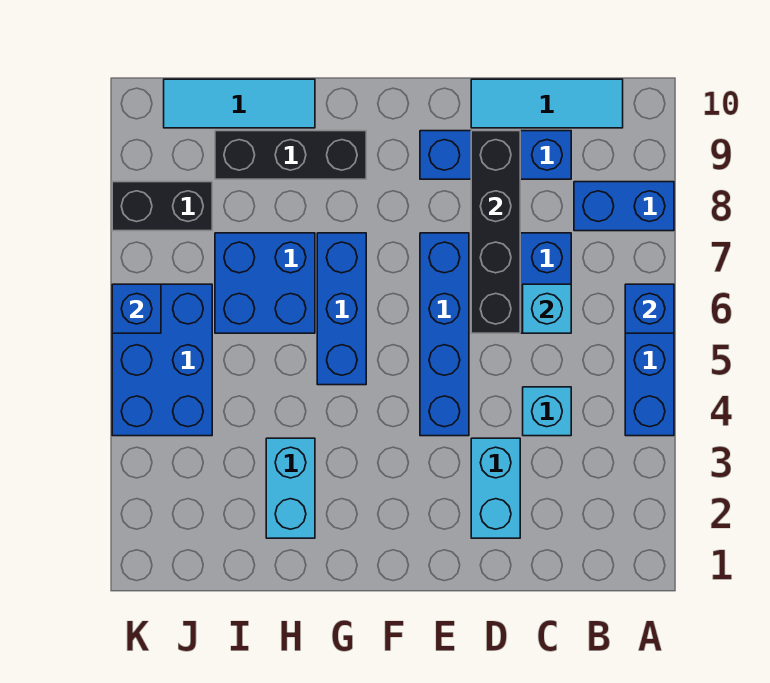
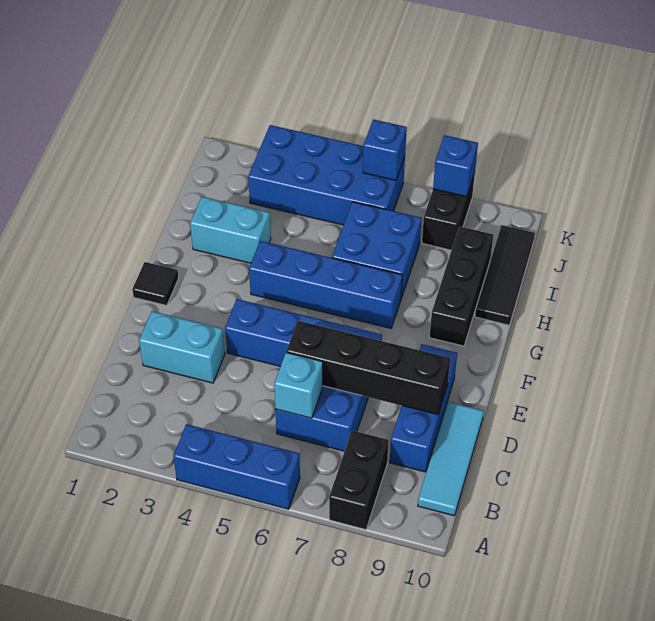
blue 1x1 brick [625,284,674,333] -> blue 1x1 brick moved to [433,135,478,197]
blue 1x2 brick [574,182,674,231] -> black 1x2 brick [329,431,389,530]
cyan 1x1 brick [523,387,571,436] -> none
none -> black 1x1 tile [132,262,179,305]
blue 1x3 brick [317,233,366,385] -> blue 1x4 brick [249,241,402,328]
cyan 1x3 tile [164,79,315,128] -> black 1x3 tile [475,225,535,325]
blue 2x3 brick [112,284,212,436] -> blue 2x4 brick [248,125,405,225]

